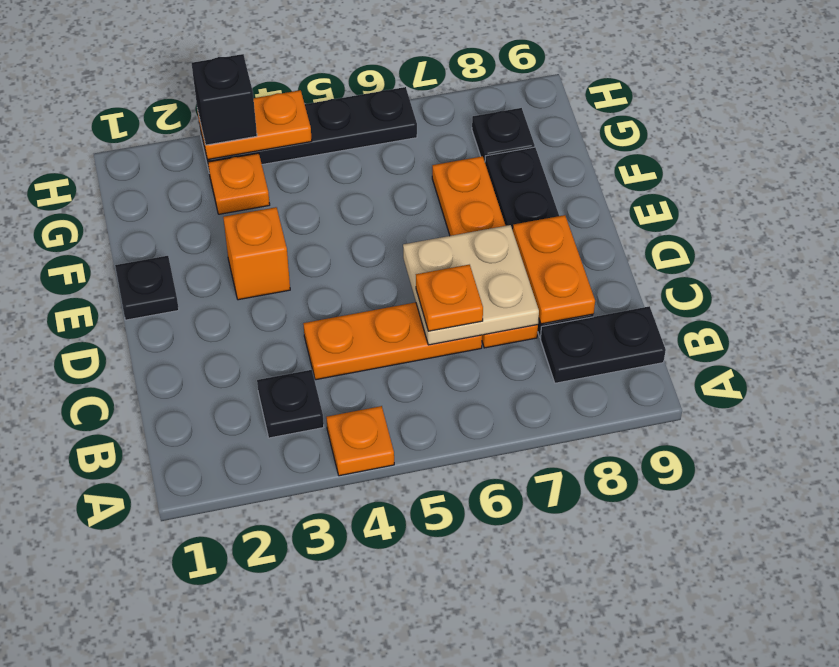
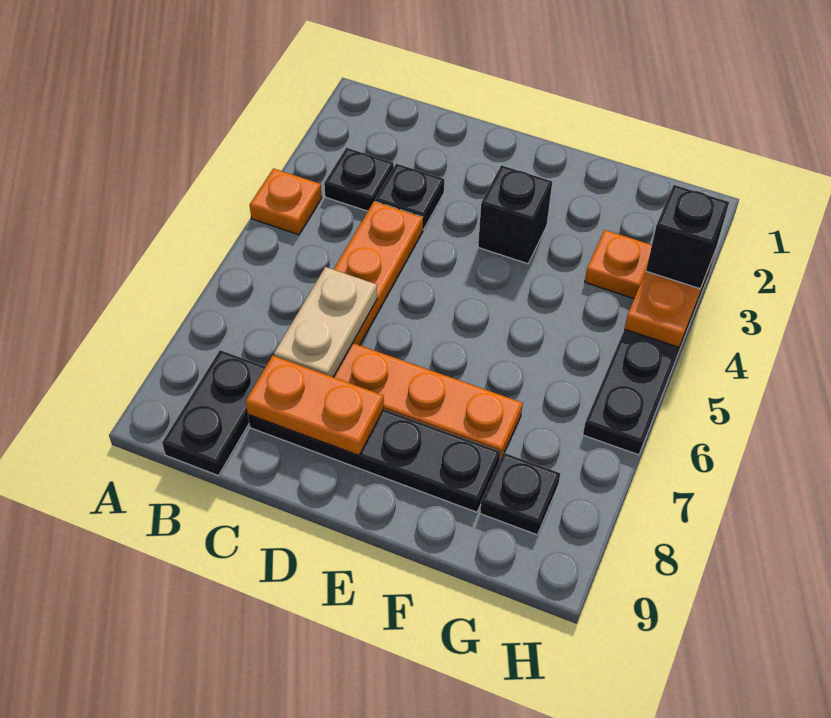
tan 2x2 plate [403,225,539,345] -> tan 1x2 plate [274,267,377,377]
orange 1x1 plate [416,265,483,331] -> none
black 1x1 plate [115,256,179,320] -> black 1x1 plate moved to [375,164,444,229]
orange 1x1 brick [223,207,290,300] -> black 1x1 brick [478,165,552,264]

